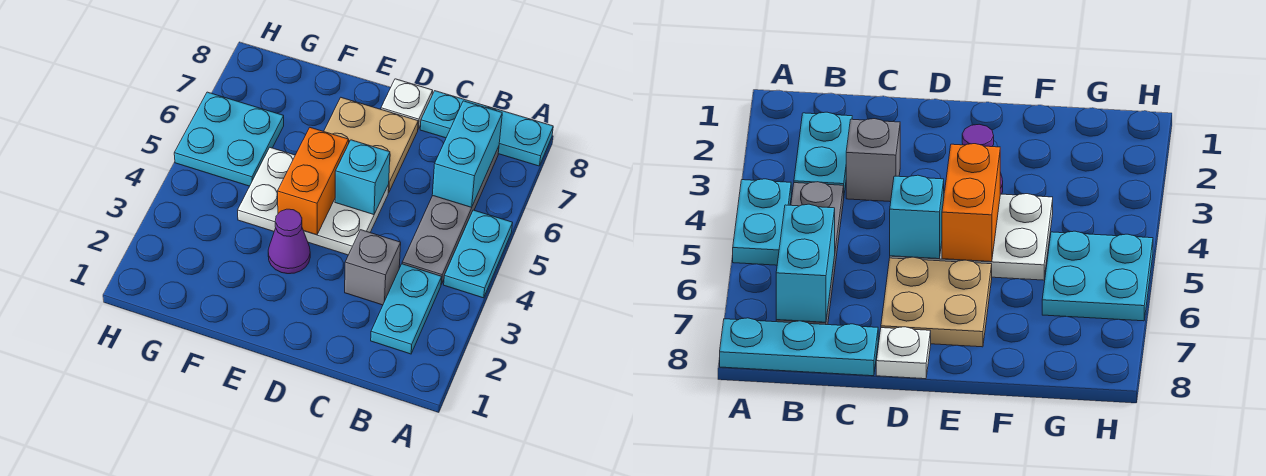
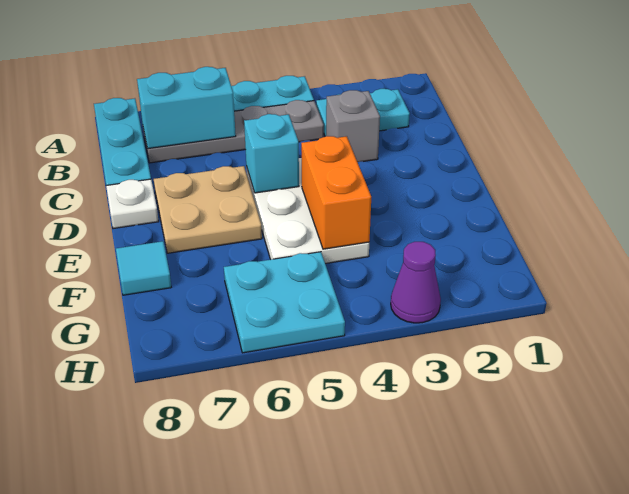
purple 1x1 cone [268,209,310,274] -> purple 1x1 cone moved to [391,242,441,323]
orange 1x2 brick [278,128,349,235] -> orange 1x2 brick turned to [301,136,371,249]
none -> cyan 1x1 tile [116,241,171,295]

